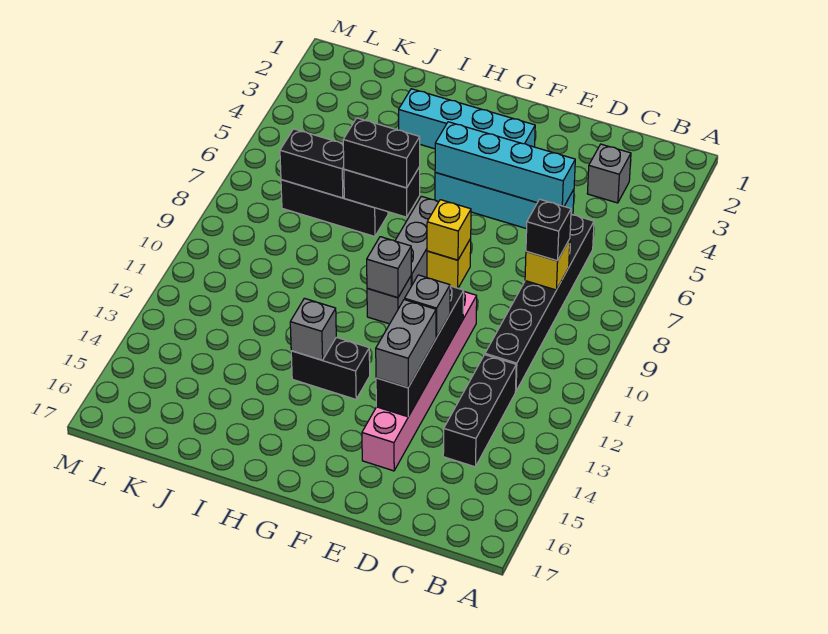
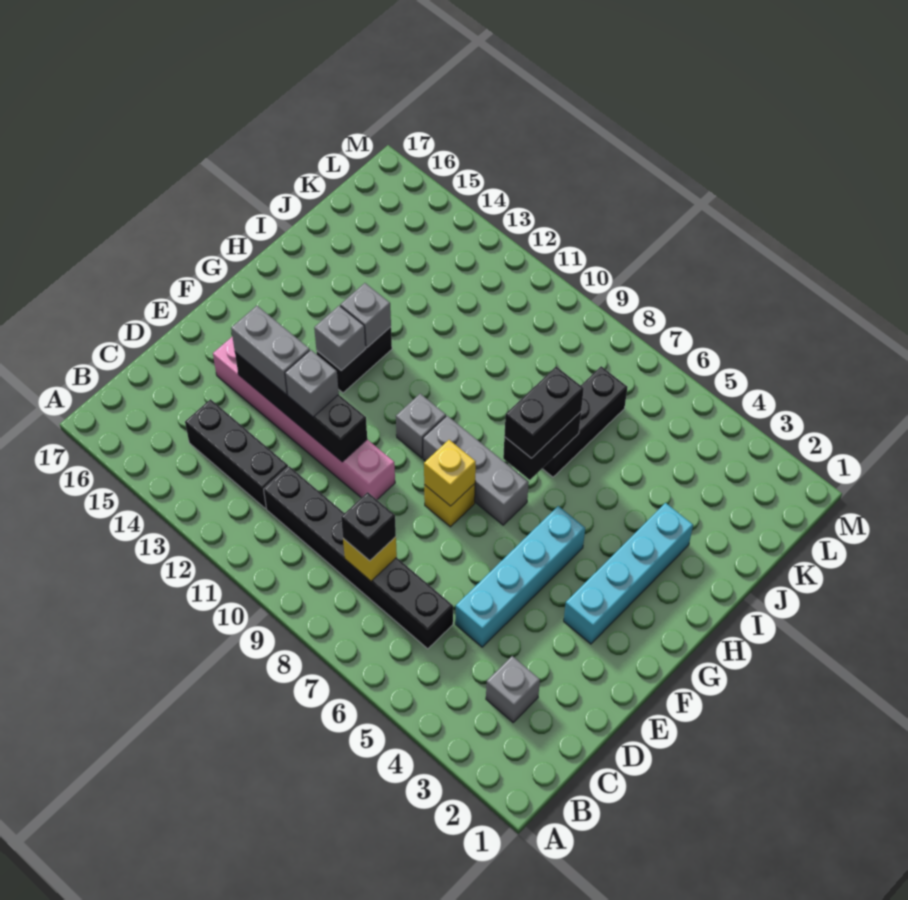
cyan 1x4 brick [435,122,575,206] -> none
grey 1x1 brick [367,237,411,298] -> grey 1x1 brick moved to [314,306,366,371]
black 1x2 brick [280,129,344,198] -> none

